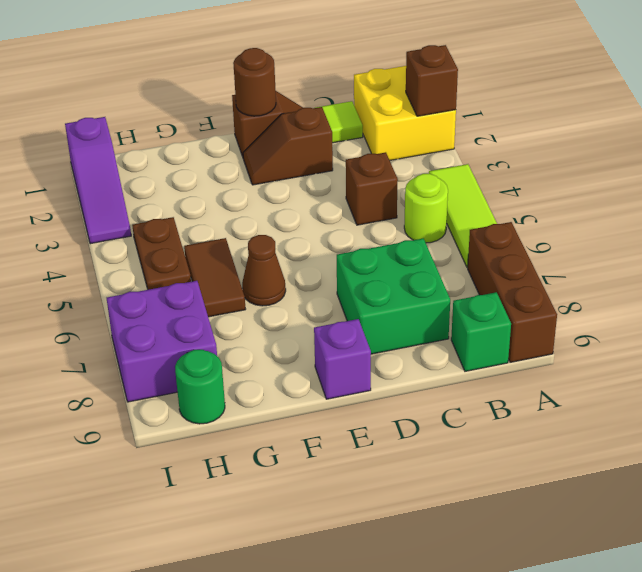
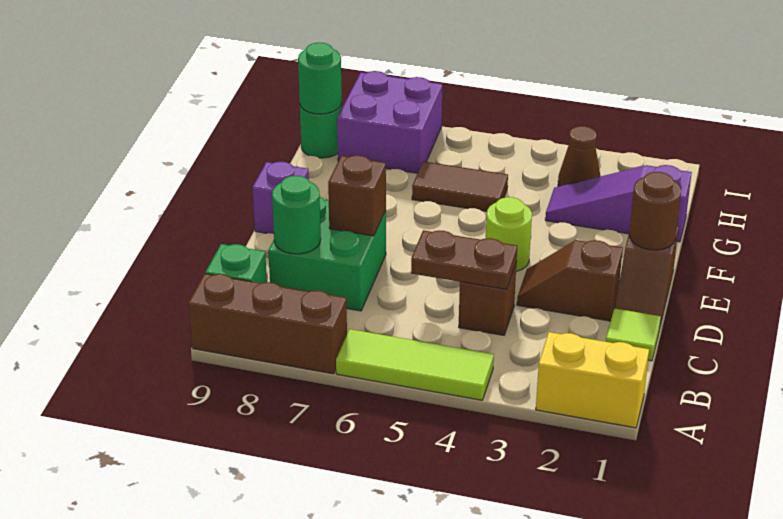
yellow 2x2 brick [354,66,456,160] -> yellow 1x2 brick [536,332,649,428]
brown 1x1 brick [406,45,458,116] -> brown 1x1 brick moved to [328,155,386,236]
lime 1x1 round brick [404,174,448,243] -> lime 1x1 round brick moved to [486,197,532,272]
none -> green 1x1 round brick [272,176,321,254]
brown 1x2 slope [243,107,333,185] -> brown 1x2 slope turned to [517,240,623,321]
brown 1x1 cone [242,235,286,306] -> brown 1x1 cone moved to [558,126,600,187]
brown 1x2 plate [132,217,191,290] -> brown 1x2 plate moved to [411,230,517,289]
none -> green 1x1 round brick [298,43,342,114]
purple 1x3 slope [65,117,131,244] -> purple 1x3 slope moved to [545,165,692,242]

